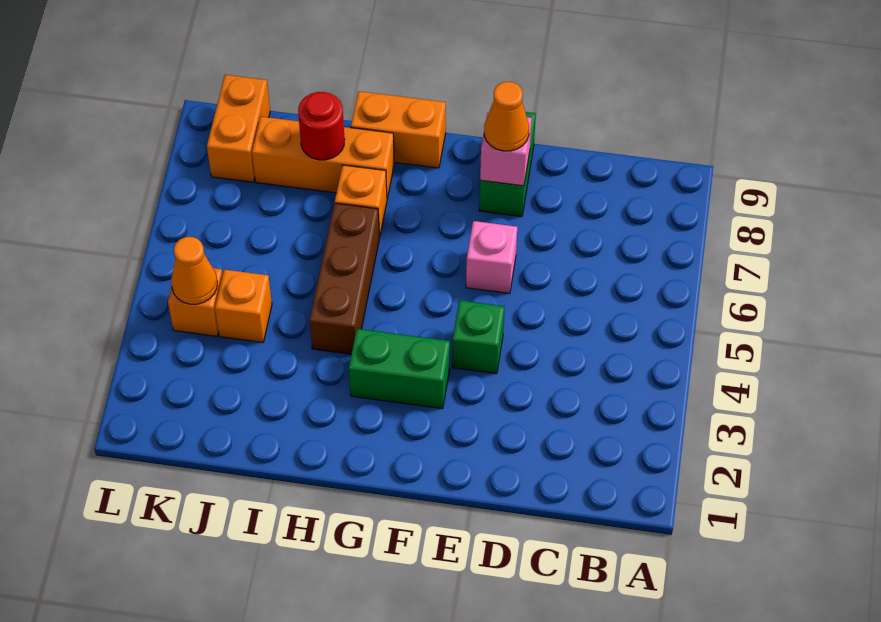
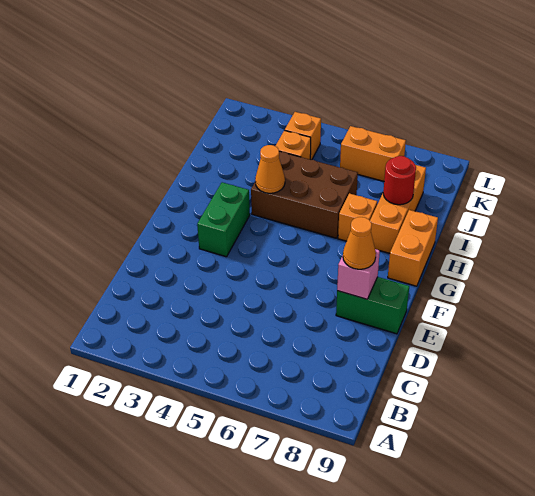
green 1x1 brick [452,300,505,374] -> none
pink 1x1 brick [466,221,517,293] -> none
brown 1x3 brick [309,203,379,354] -> brown 2x3 brick [251,151,358,238]
orange 1x1 cone [171,237,217,304] -> orange 1x1 cone moved to [255,145,285,193]
orange 1x2 brick [207,75,270,182] -> orange 1x2 brick moved to [340,126,406,181]

